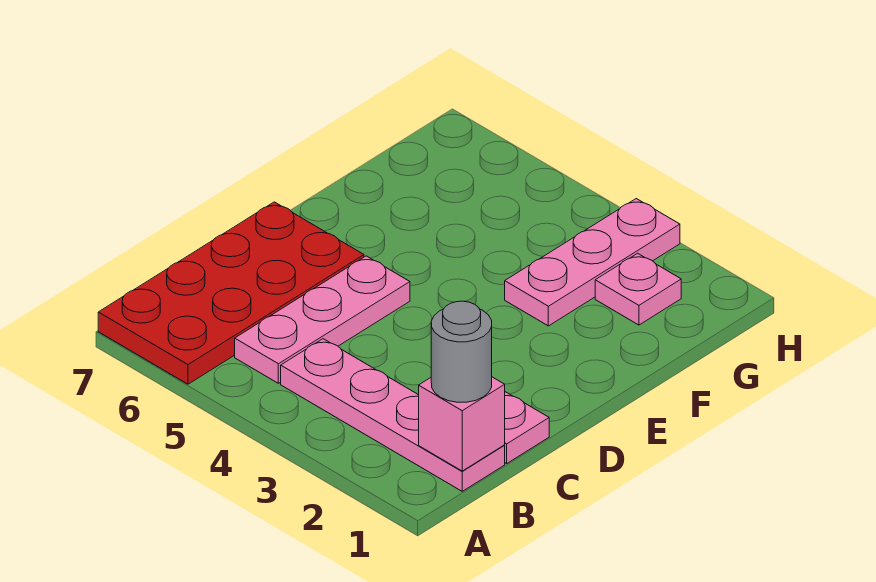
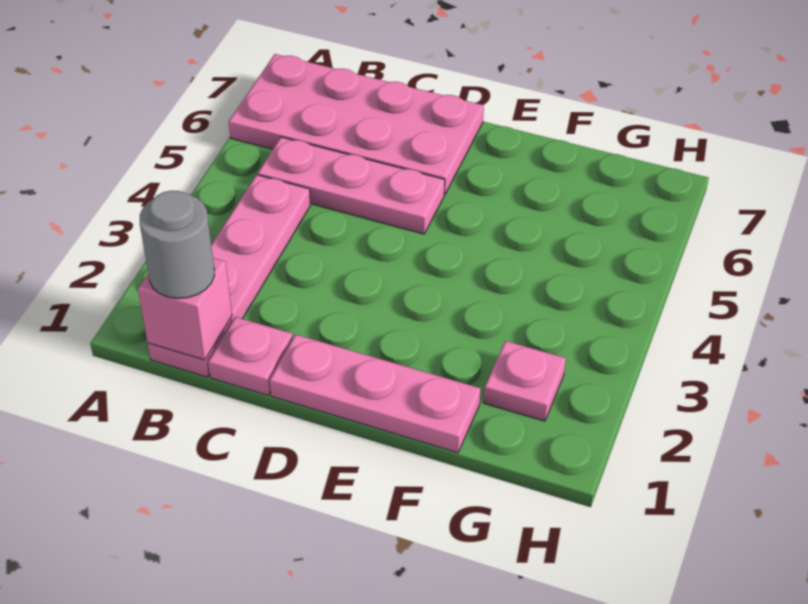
red 2x4 plate [98,202,364,384] -> pink 2x4 plate [229,54,484,194]
pink 1x3 plate [505,199,680,326] -> pink 1x3 plate moved to [270,334,481,453]

